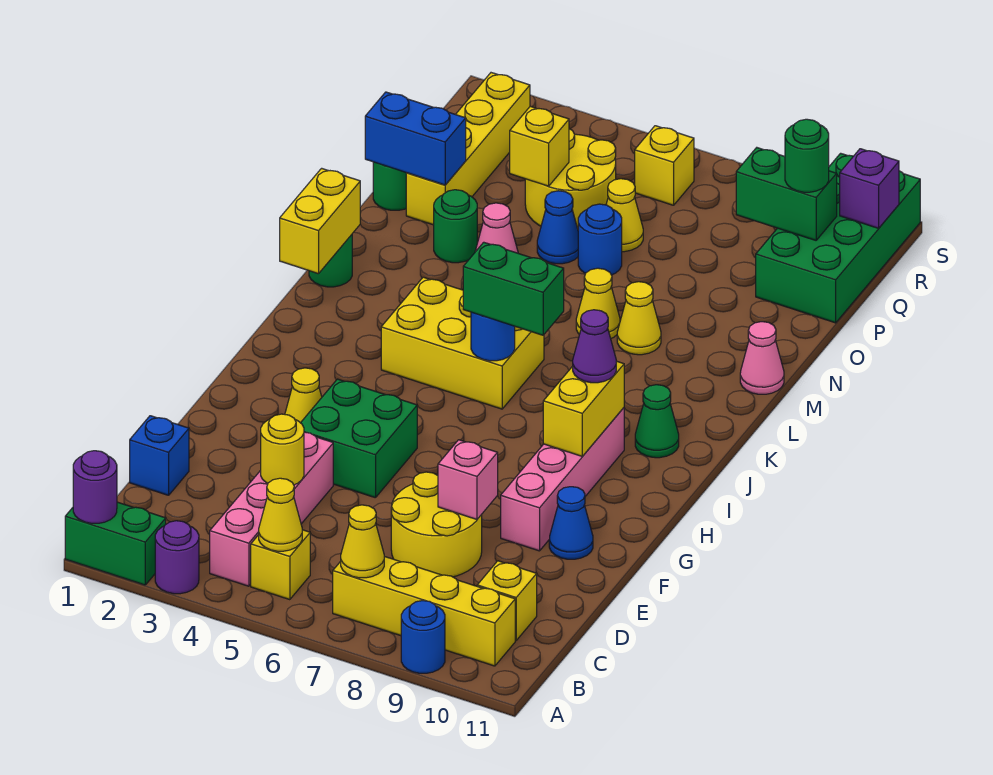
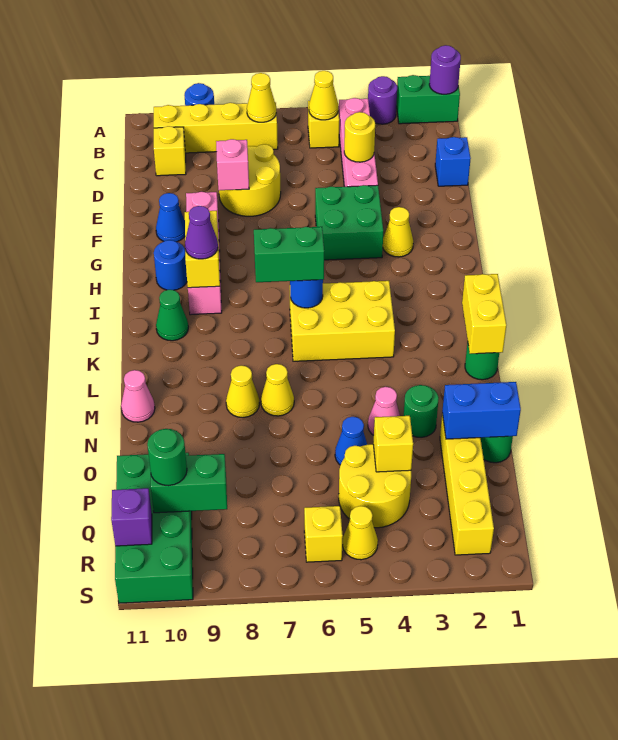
blue 1x1 round brick [578,204,622,275] -> blue 1x1 round brick moved to [154,240,187,290]
yellow 1x1 cone [606,179,643,252] -> yellow 1x1 cone moved to [342,506,378,560]

